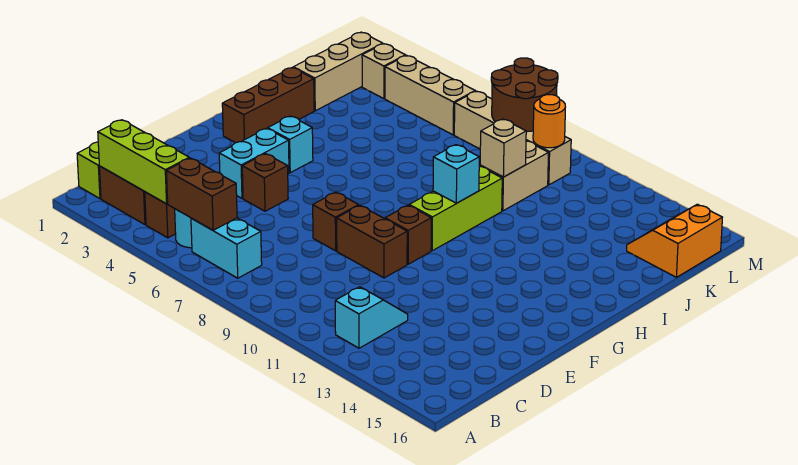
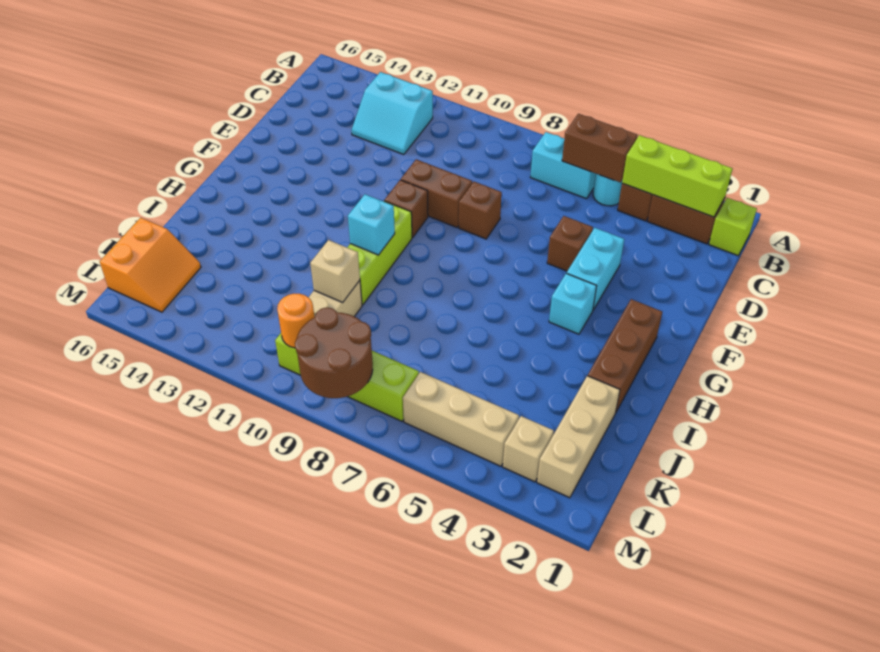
cyan 1x2 slope [335,287,408,348] -> cyan 2x2 slope [352,72,433,155]
tan 1x4 brick [454,91,571,185] -> lime 1x4 brick [275,333,419,421]

